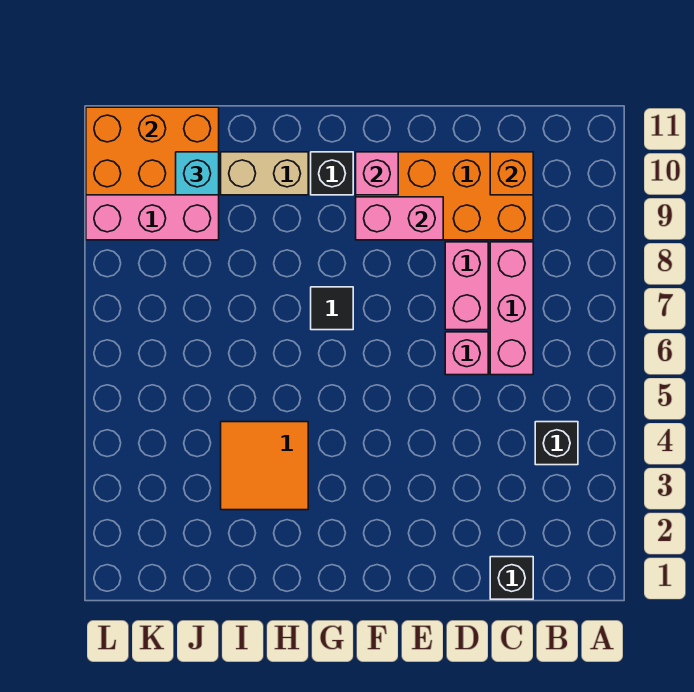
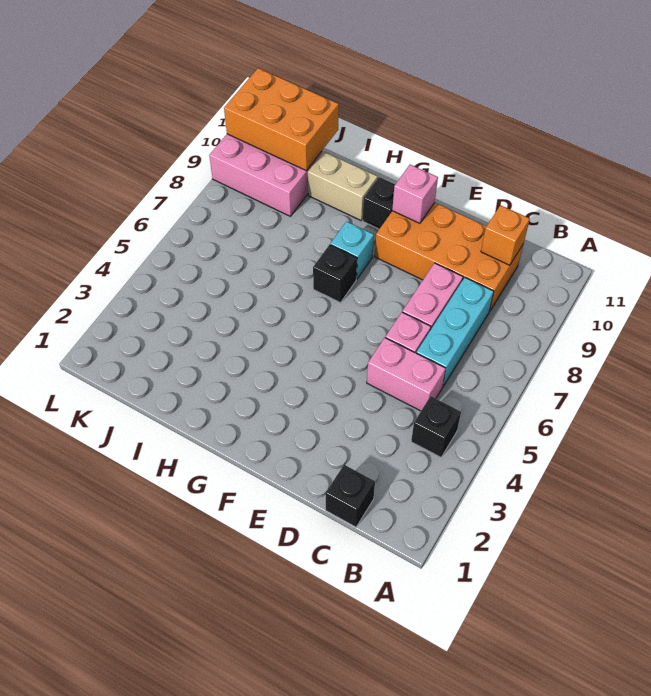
pink 1x3 brick [490,242,533,375] -> cyan 1x3 brick [416,278,494,387]
pink 1x2 brick [356,197,443,240] -> pink 1x2 brick moved to [367,338,446,411]
black 1x1 tile [311,287,353,330] -> black 1x1 brick [313,245,357,303]
orange 2x2 tile [221,422,308,510] -> none
cyan 1x1 brick [176,152,219,195] -> cyan 1x1 brick moved to [330,221,374,279]

